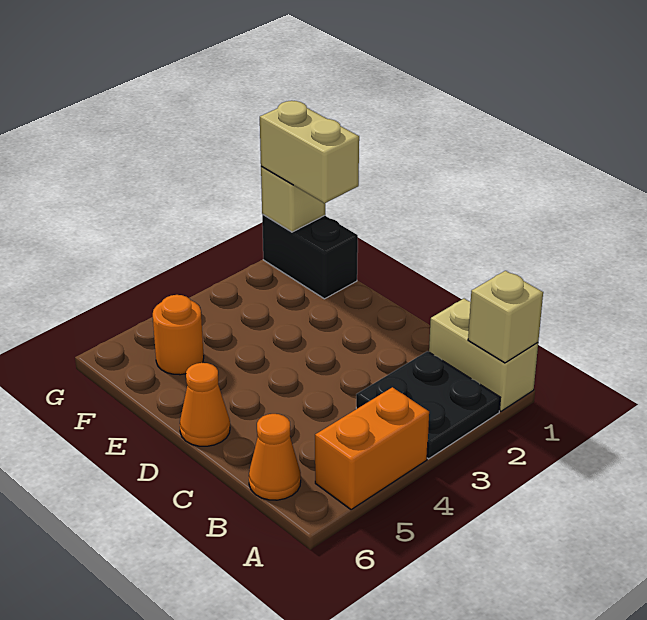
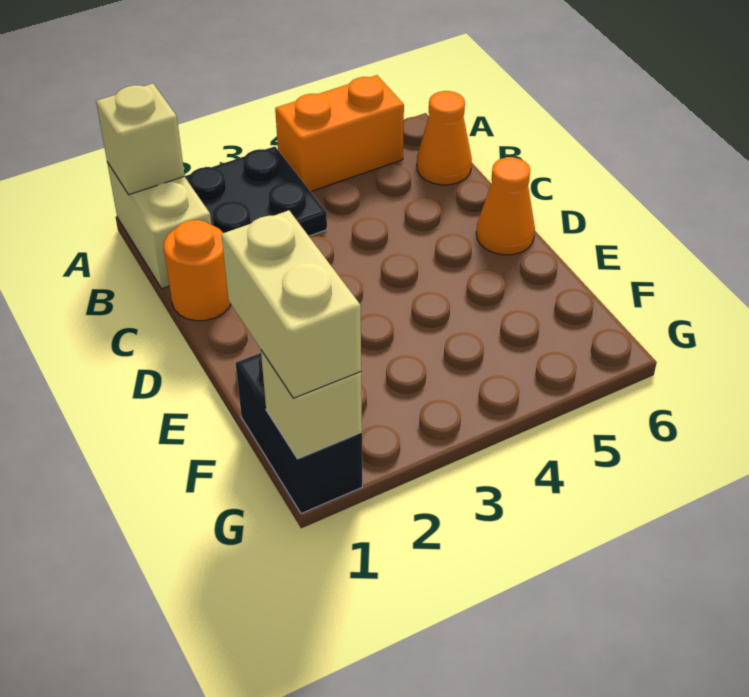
orange 1x1 round brick [153,295,204,375] -> orange 1x1 round brick moved to [164,220,231,321]

